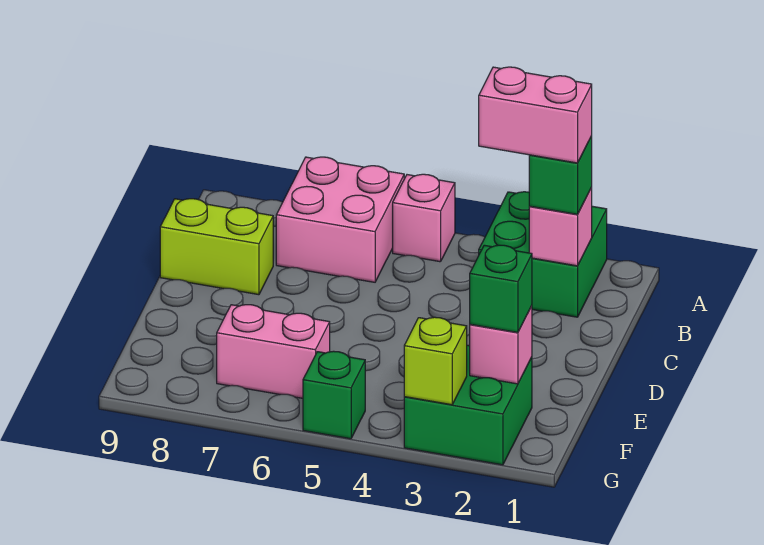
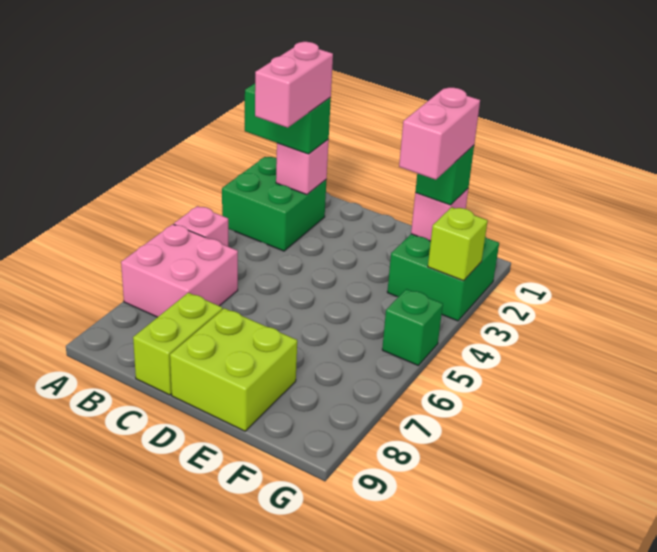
green 1x1 brick [529,136,592,214] -> green 1x2 brick [245,83,331,154]
none -> lime 2x2 brick [170,308,297,431]
pink 1x2 brick [217,305,330,398] -> pink 1x2 brick moved to [399,88,480,180]

